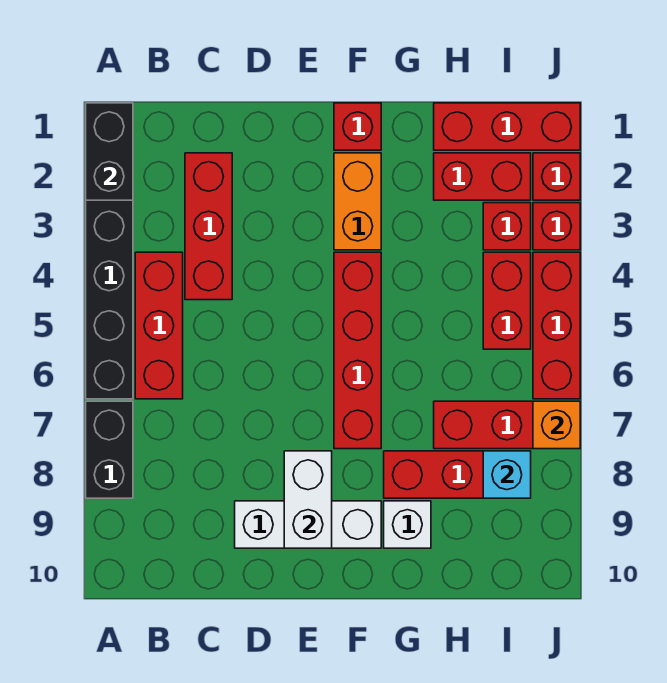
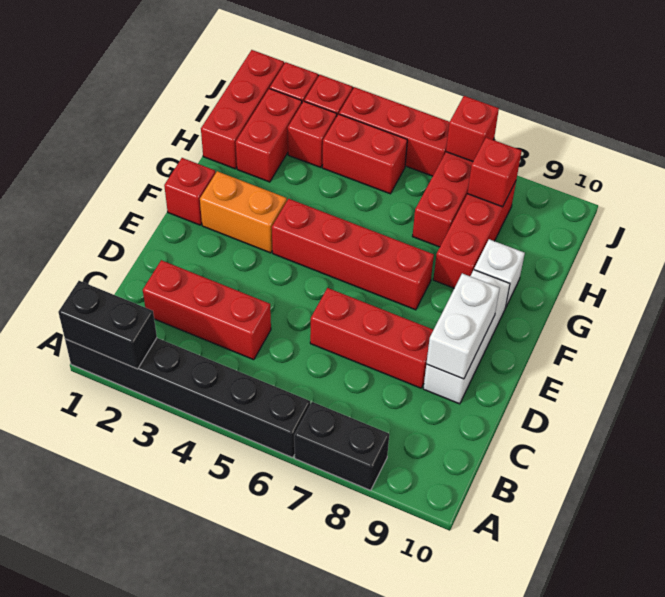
red 1x3 brick [135,252,183,399] -> red 1x3 brick moved to [310,288,433,388]
white 1x2 brick [284,451,332,548] -> white 1x2 brick turned to [426,273,500,379]
cyan 1x1 brick [483,451,531,498] -> red 1x1 brick [467,137,522,207]
orange 1x1 brick [533,401,580,449] -> red 1x1 brick [446,96,499,161]

